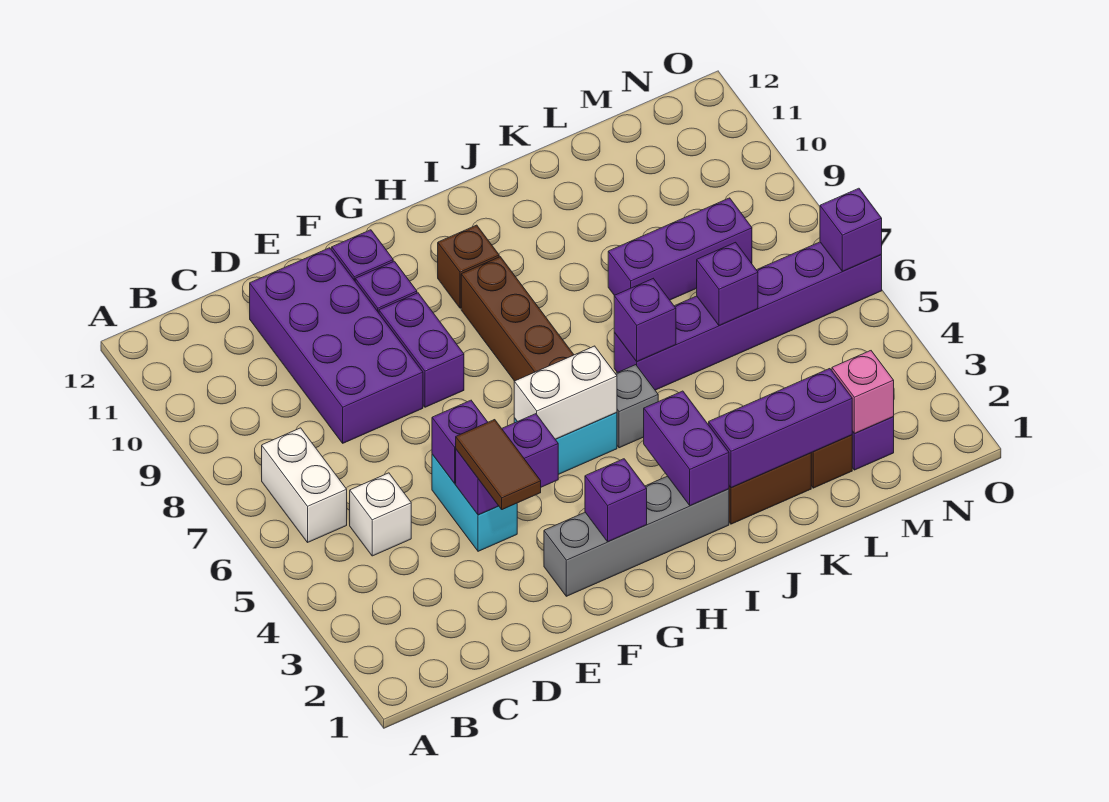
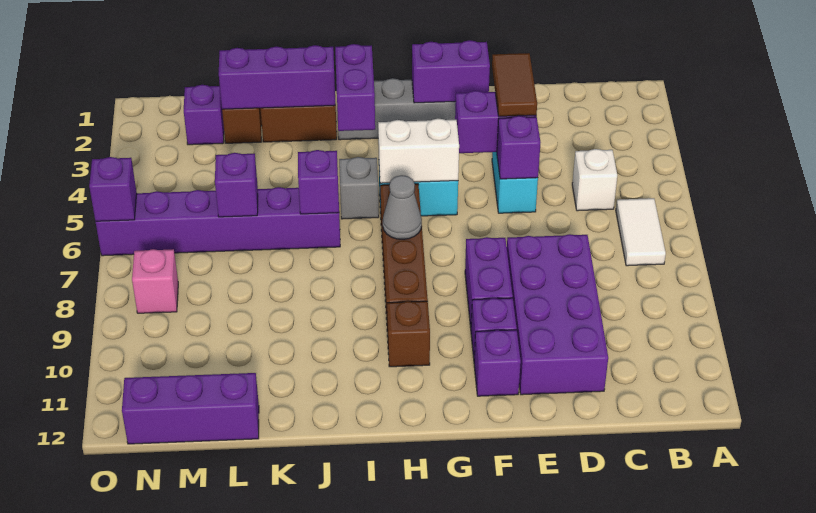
white 1x2 brick [262,428,347,542] -> white 1x2 tile [616,198,666,266]
purple 1x1 brick [585,459,647,542] -> purple 1x2 brick [412,40,490,103]
none -> grey 1x1 cone [383,175,422,239]
purple 1x3 brick [608,198,752,300] -> purple 1x3 brick moved to [122,373,259,444]
pink 1x1 brick [832,351,894,434] -> pink 1x1 brick moved to [132,249,178,313]

